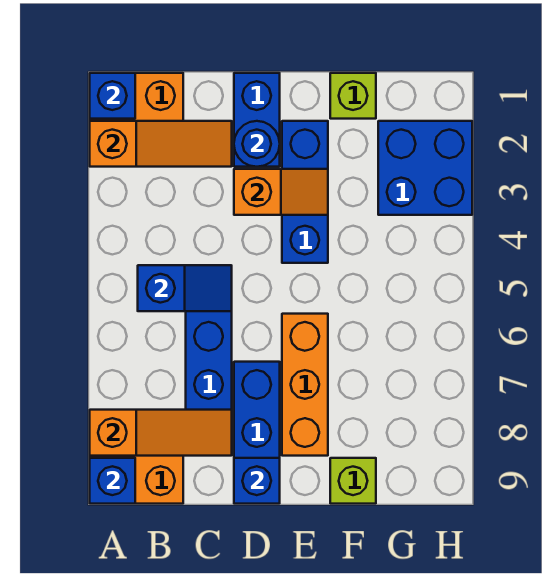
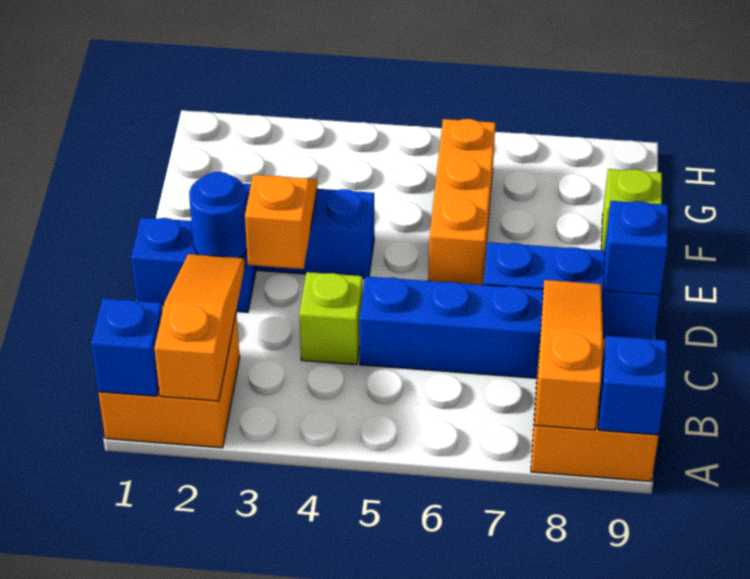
blue 1x2 slope [138,265,232,311] -> none
orange 1x3 brick [282,314,328,456] -> orange 1x3 brick turned to [428,119,495,285]
lime 1x1 brick [330,73,376,119] -> lime 1x1 brick moved to [299,272,363,365]
blue 2x2 brick [378,121,472,215] -> none

